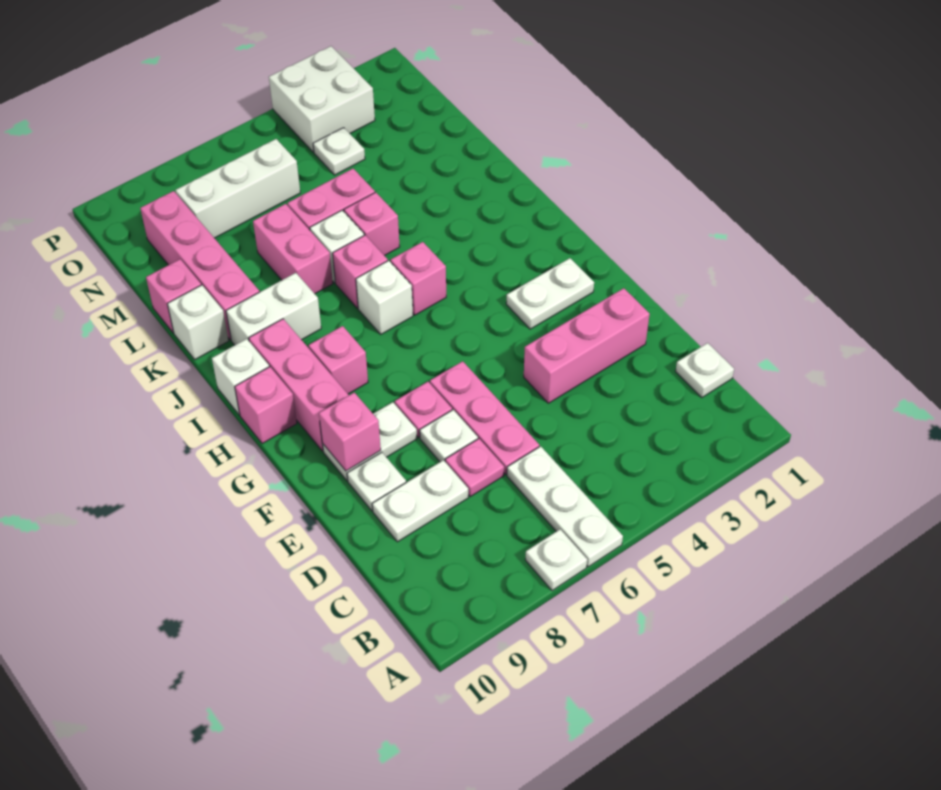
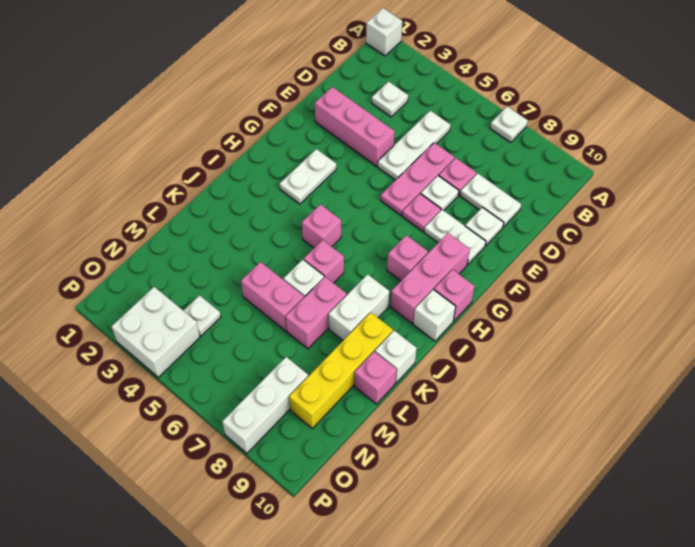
white 1x3 plate [507,446,623,567] -> white 1x3 plate moved to [378,111,450,180]
white 1x1 plate [675,343,734,398] -> white 1x1 plate moved to [372,82,408,117]
pink 1x1 brick [319,392,381,471] -> none
white 1x2 plate [506,258,594,329] -> white 1x2 plate turned to [280,149,336,204]
white 1x1 brick [356,261,413,334] -> white 1x1 brick moved to [366,8,402,56]
white 1x2 brick [226,273,321,345] -> white 1x2 brick turned to [329,274,389,340]
pink 1x1 brick [344,192,400,256] -> none
pink 1x4 brick [140,191,259,340] -> yellow 1x4 brick [289,312,393,428]
white 1x3 brick [176,139,300,238] -> white 1x3 brick turned to [222,357,308,453]

